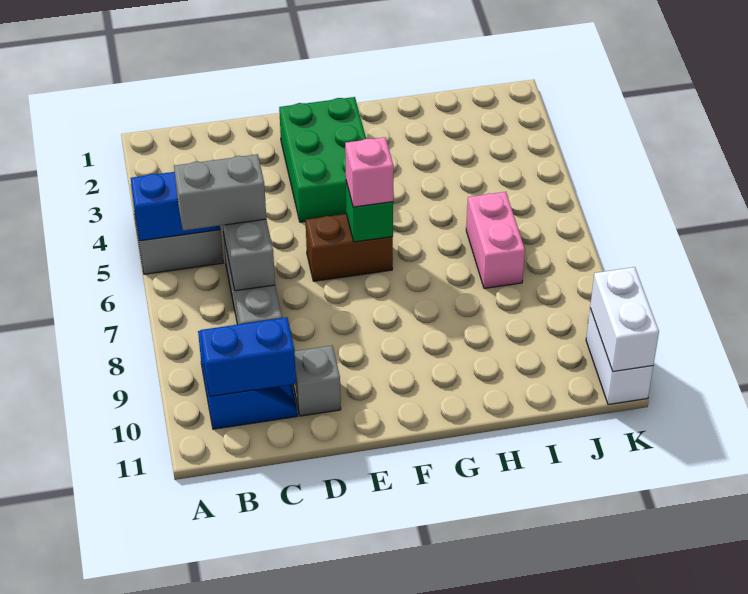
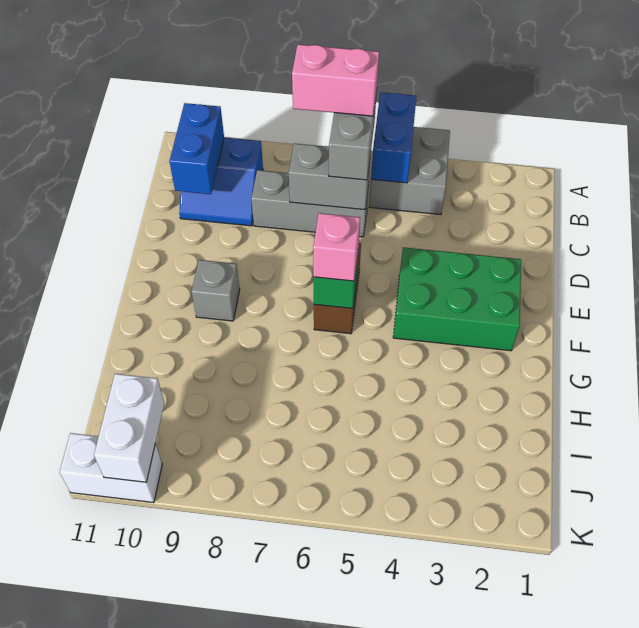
grey 1x1 brick [293,346,341,416] -> grey 1x1 brick moved to [192,260,240,321]
pink 1x2 brick [466,192,525,288] -> pink 1x2 brick moved to [292,44,379,116]
white 1x2 brick [590,267,659,372] -> white 1x2 brick turned to [94,374,164,482]

